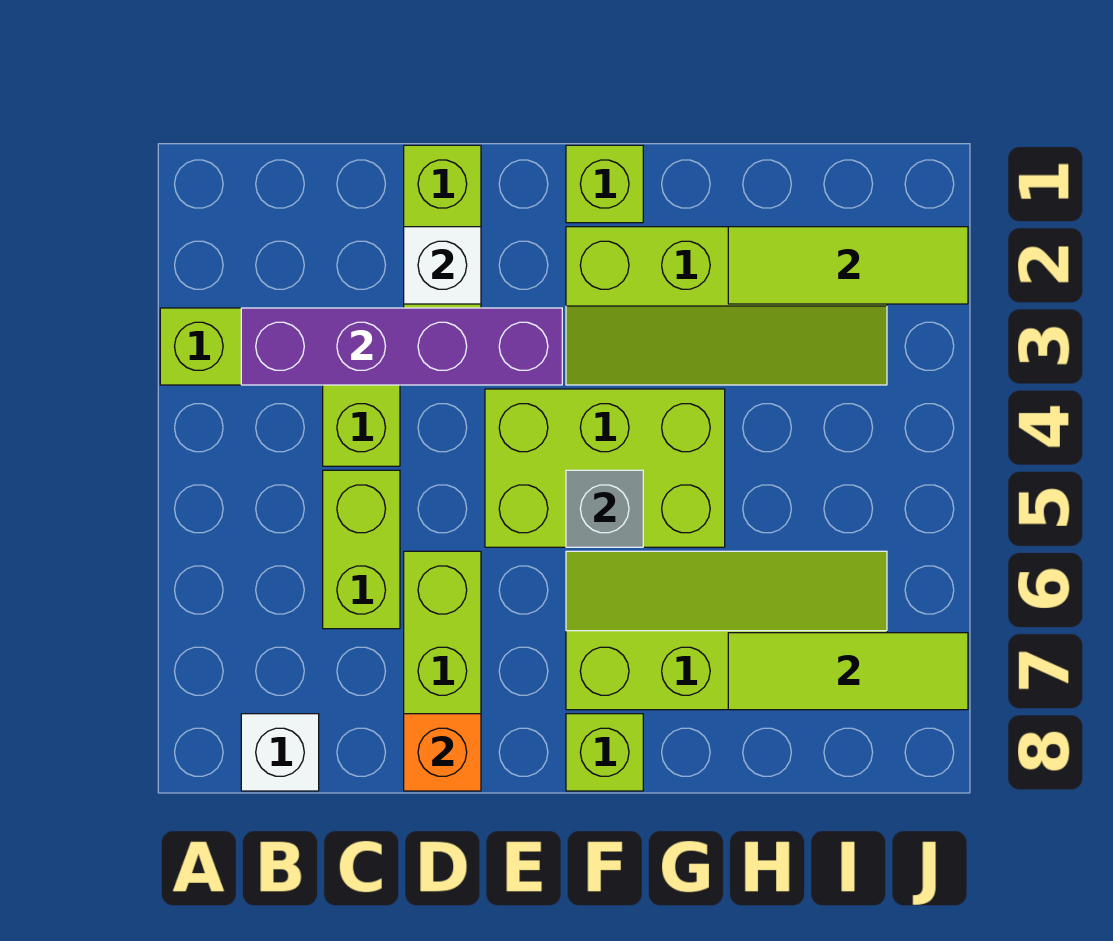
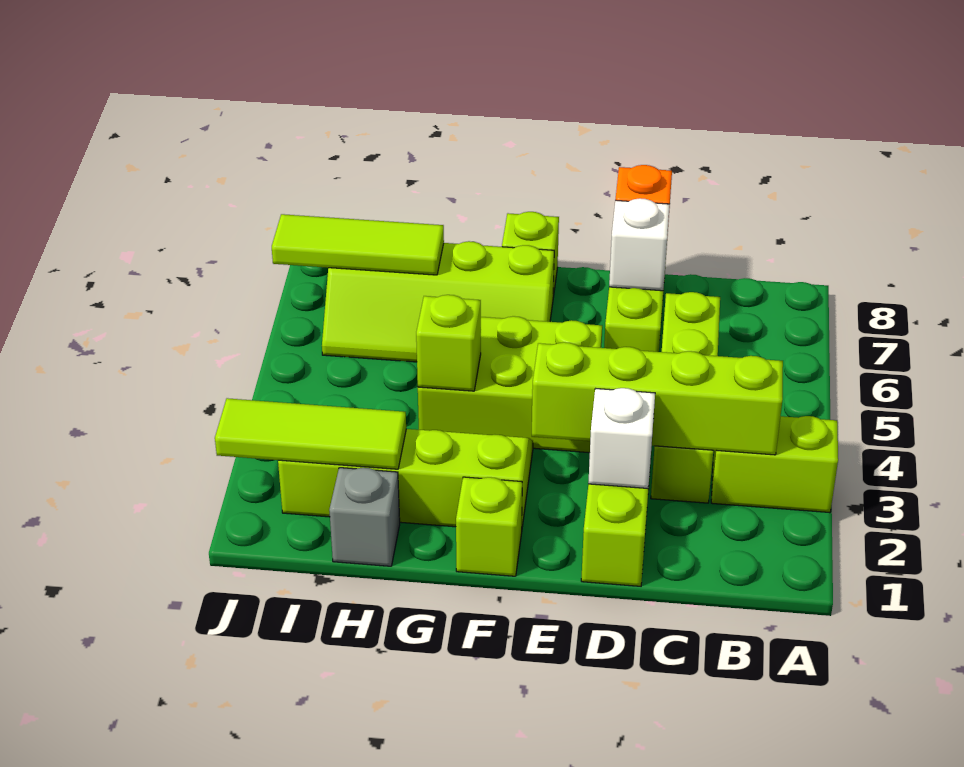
purple 1x4 brick [241,308,562,385] -> lime 1x4 brick [532,342,783,455]
white 1x1 brick [241,714,319,791] -> white 1x1 brick moved to [609,198,670,291]
grey 1x1 brick [566,470,643,547] -> grey 1x1 brick moved to [329,468,400,566]
none -> lime 1x1 brick [416,295,481,391]

